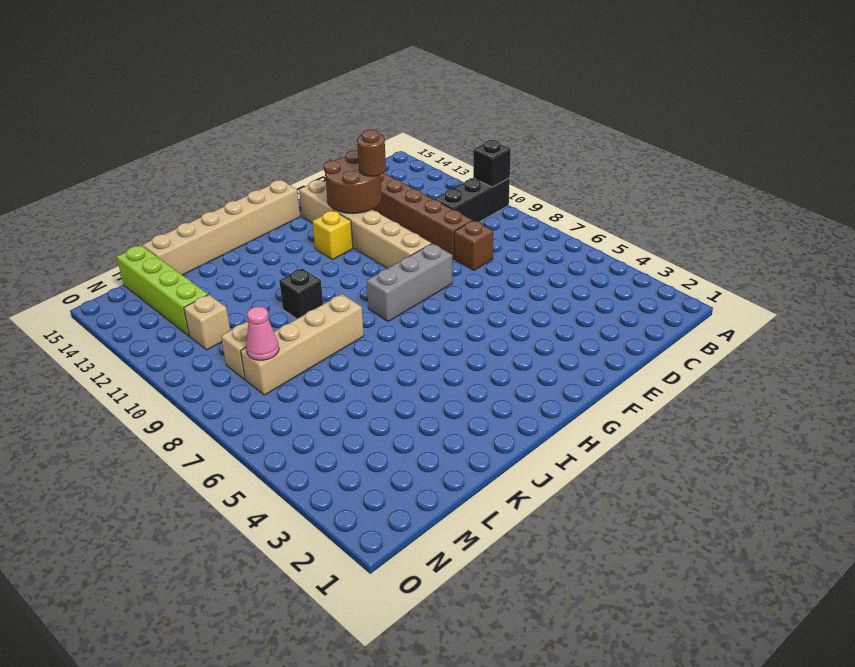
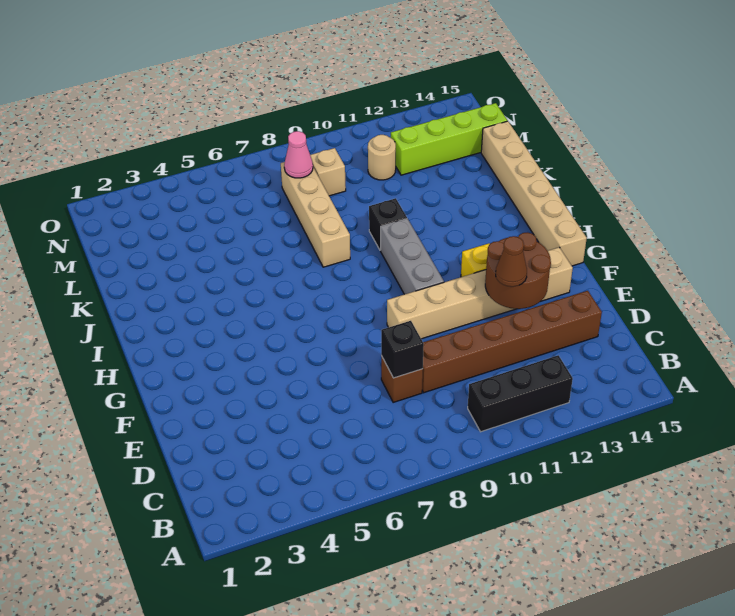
black 1x3 brick [434,178,510,222] -> black 1x3 brick turned to [468,355,573,432]
black 1x1 brick [473,140,511,187] -> black 1x1 brick moved to [381,321,424,378]
brown 1x1 round brick [357,130,386,176] -> brown 1x1 cone [496,236,527,287]
grey 1x3 brick [367,243,452,322] -> grey 1x3 brick moved to [381,219,444,294]
tan 1x1 brick [184,295,230,350] -> tan 1x1 round brick [368,135,396,180]

